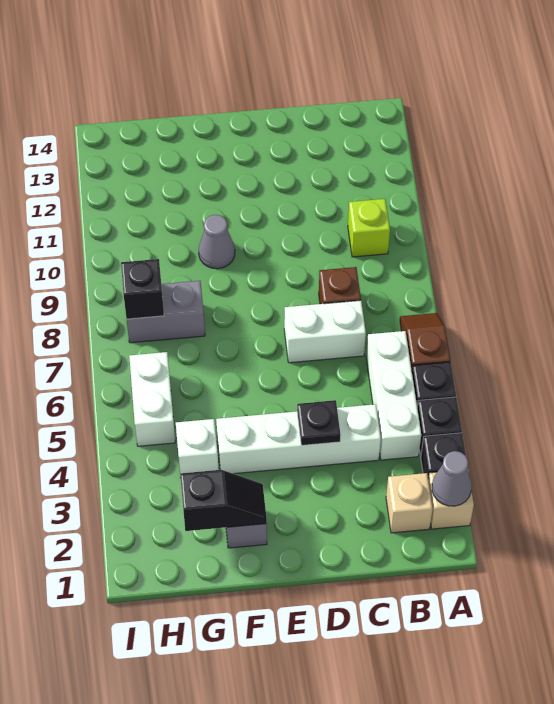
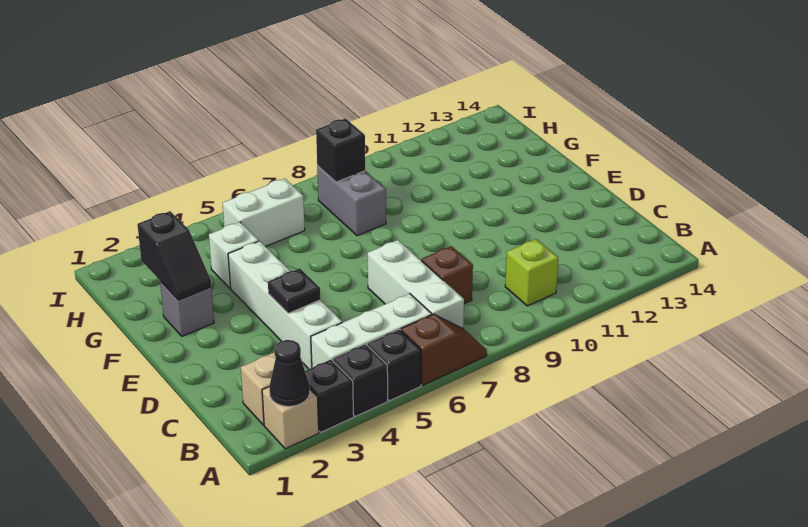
grey 1x1 cone [432,451,472,506] -> black 1x1 cone [269,340,310,406]
white 1x2 brick [284,300,366,363] -> white 1x3 brick [368,240,464,328]
grey 1x1 cone [199,215,235,269] -> none

